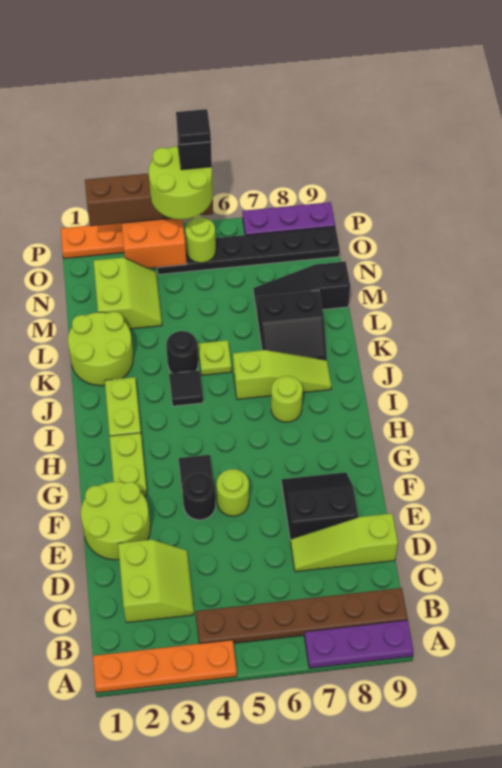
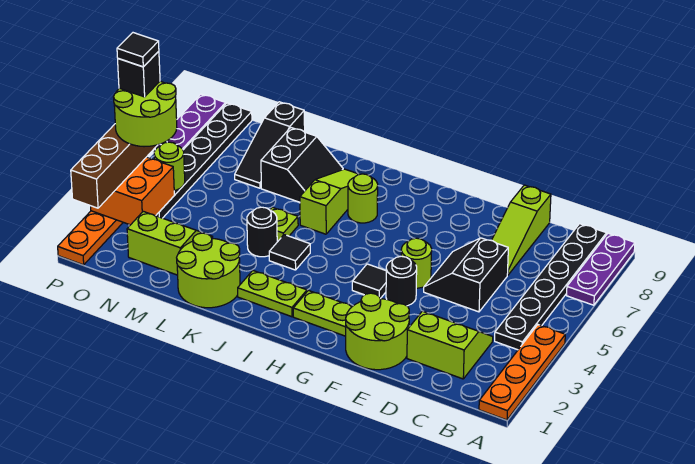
brown 1x6 plate [196,588,408,644] -> black 1x6 plate [495,224,606,350]
black 2x2 slope [282,472,358,541] -> black 2x2 slope moved to [424,238,508,312]

